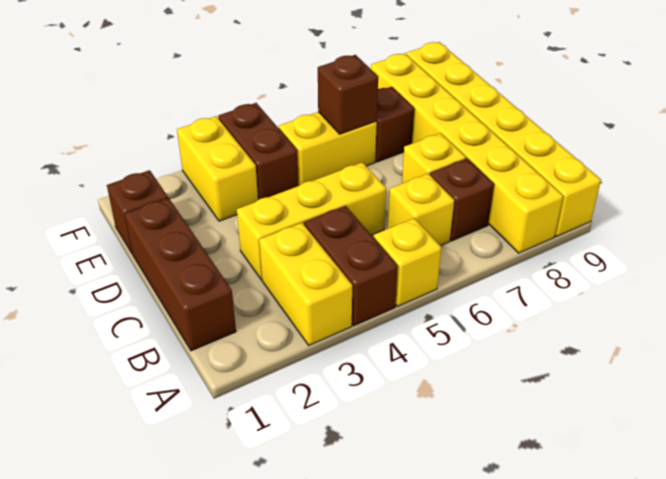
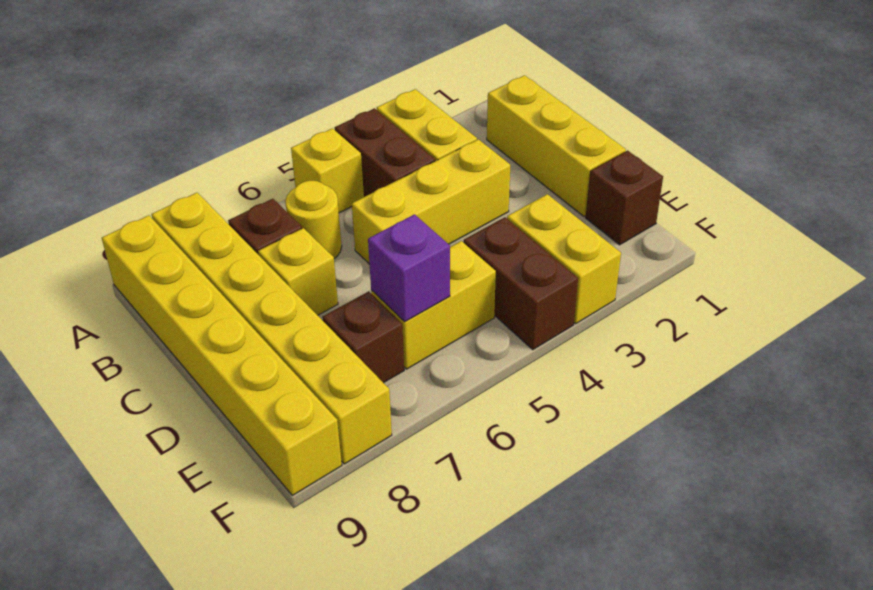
brown 1x3 brick [125,198,236,351] -> yellow 1x3 brick [487,75,626,216]
yellow 1x1 brick [388,174,454,246] -> yellow 1x1 round brick [285,181,342,259]
brown 1x1 brick [318,55,378,134] -> purple 1x1 brick [368,214,450,321]

